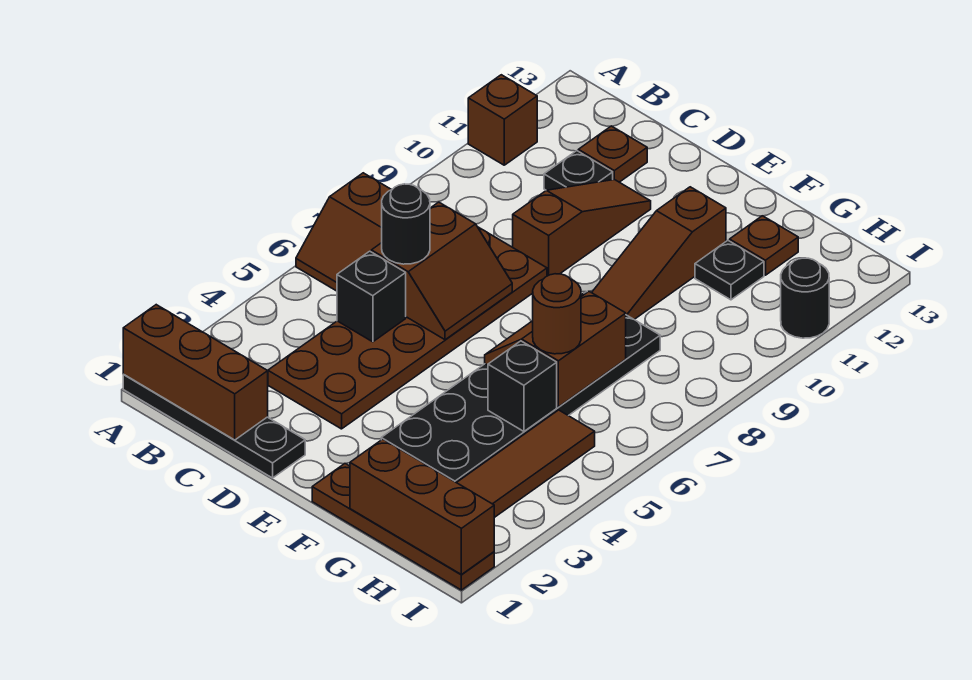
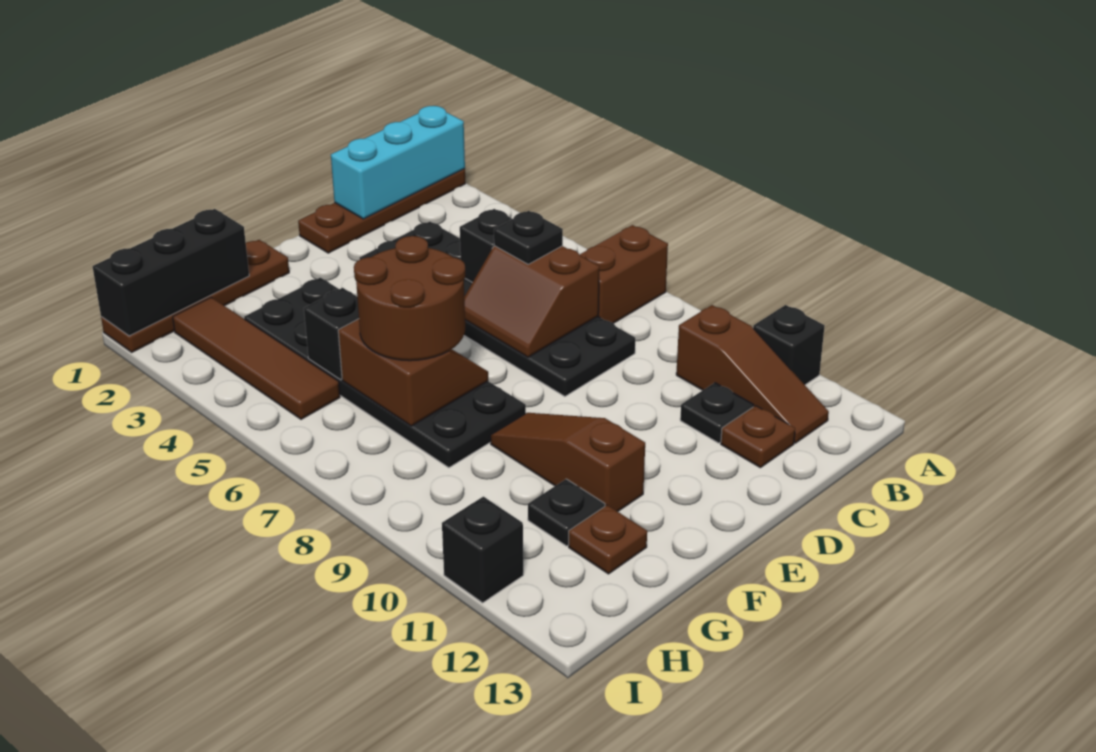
black 1x4 plate [123,375,305,478] -> brown 1x4 plate [298,169,465,253]
brown 1x3 brick [123,305,268,440] -> cyan 1x3 brick [331,106,465,219]
brown 1x1 brick [468,75,537,165] -> black 1x1 brick [753,305,825,385]
brown 2x6 plate [268,227,547,429] -> black 2x6 plate [360,222,635,396]
black 1x1 round brick [382,184,430,264] -> black 1x1 plate [494,211,563,264]
brown 1x3 slope [513,180,651,276] -> brown 1x3 slope moved to [676,305,829,443]
brown 1x3 brick [350,439,494,574] -> black 1x3 brick [93,209,249,336]
brown 1x1 round brick [533,274,581,354] -> brown 2x2 round brick [354,236,465,361]
black 1x1 round brick [781,258,829,338] -> black 1x1 brick [442,497,523,603]

